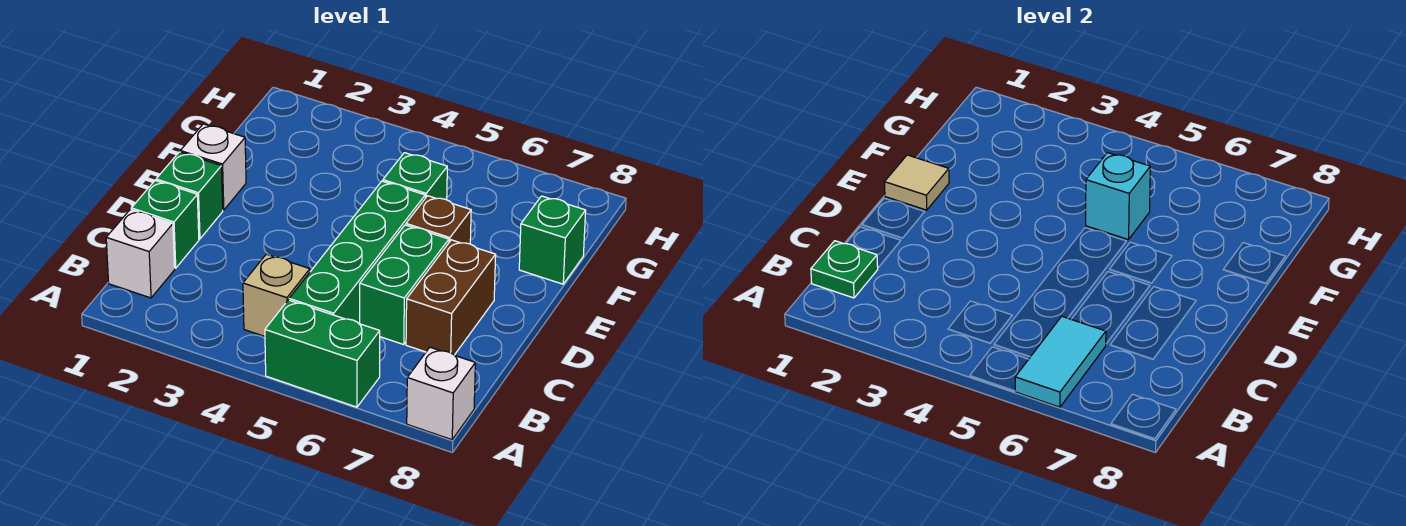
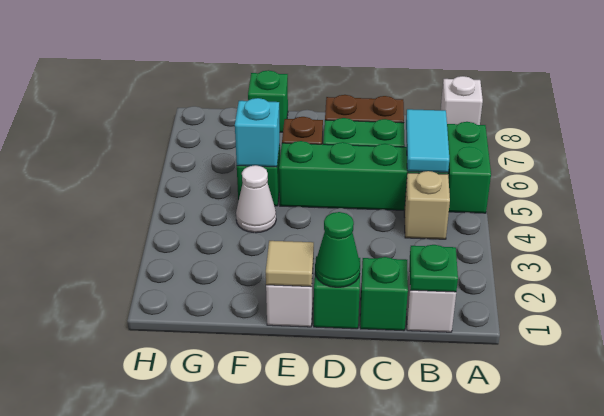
cyan 1x2 tile [1015,316,1106,407] -> cyan 1x2 tile turned to [406,109,449,172]
none -> green 1x1 cone [315,212,360,287]
none -> white 1x1 cone [236,165,276,233]

